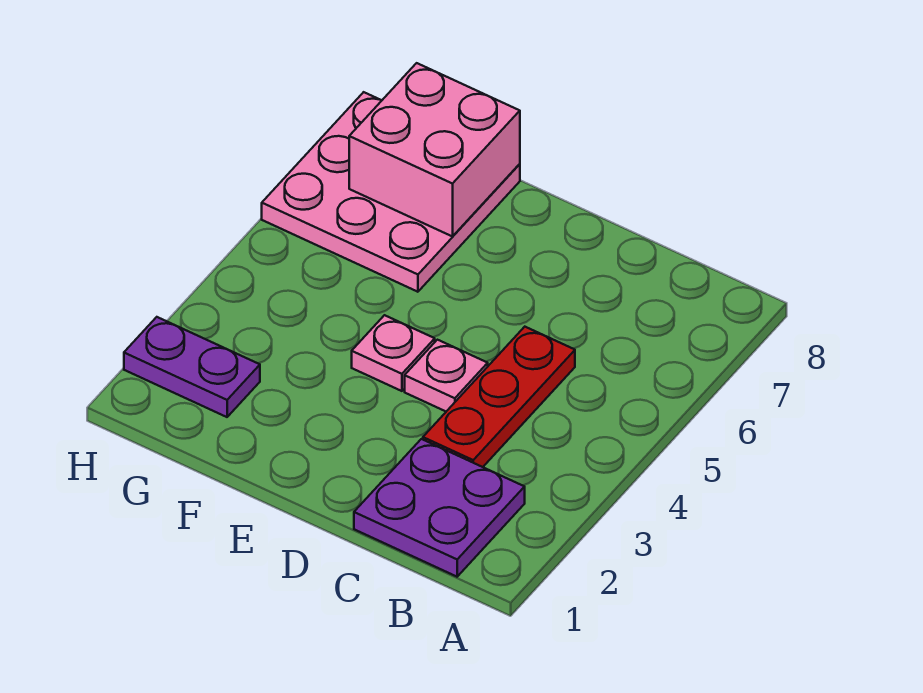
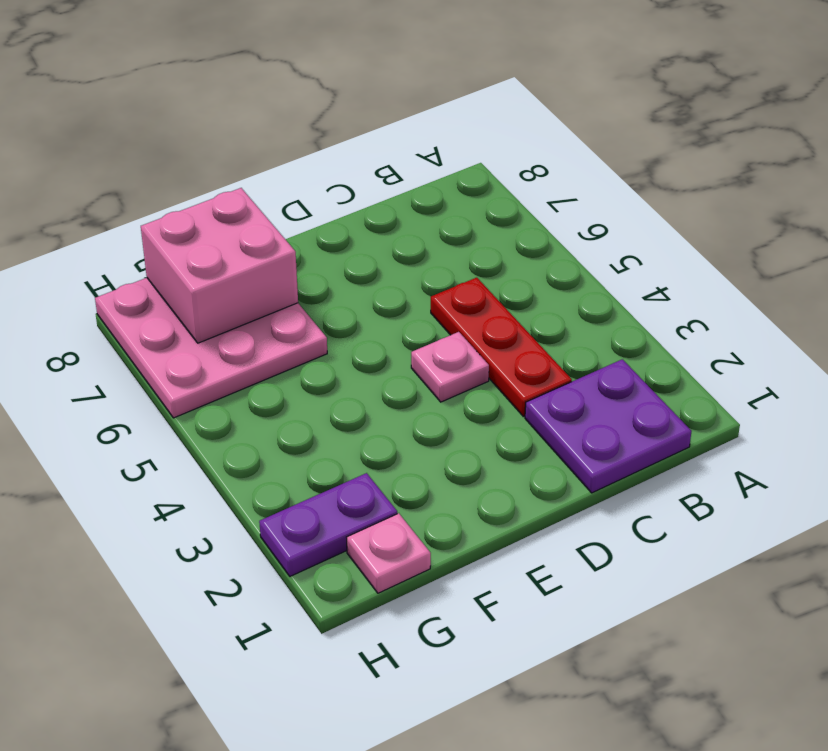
pink 1x1 plate [352,315,435,391] -> pink 1x1 plate moved to [347,513,431,593]

